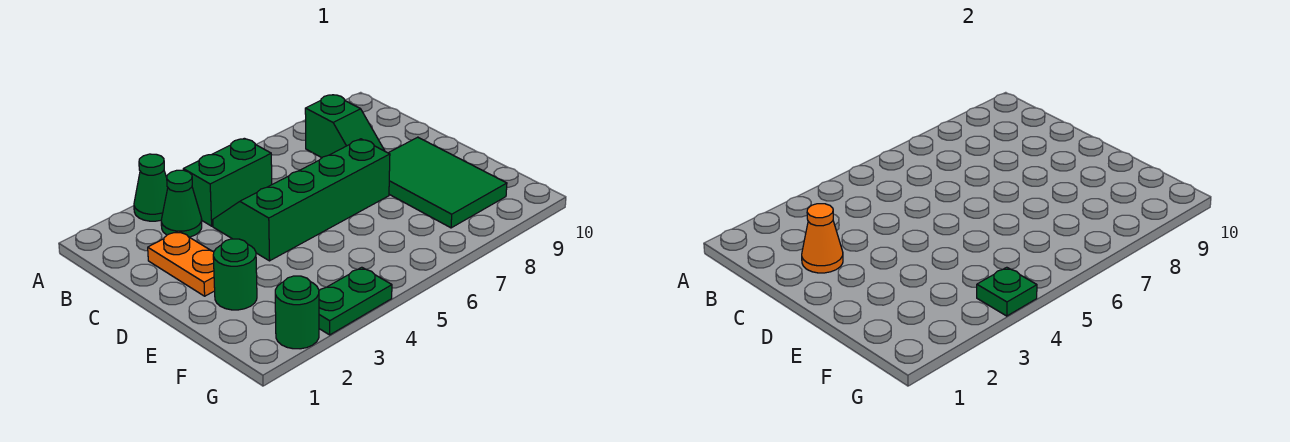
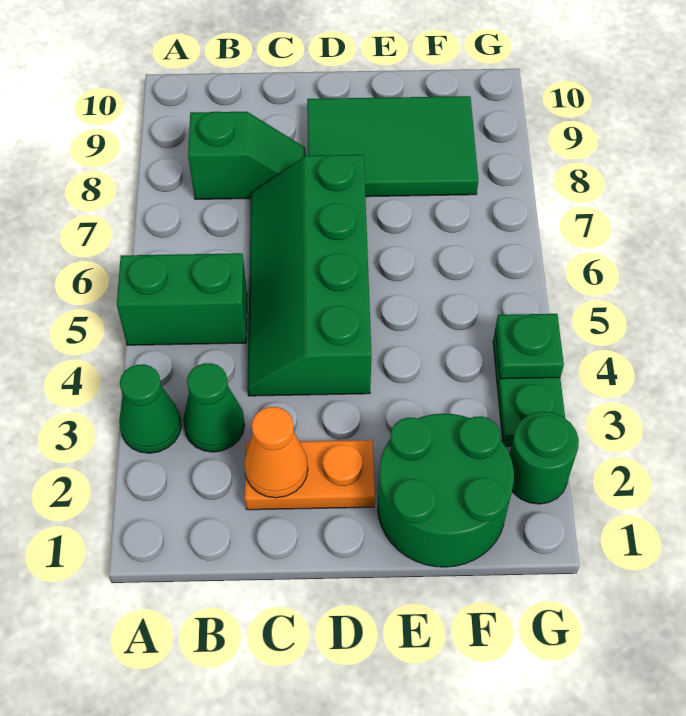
green 1x2 brick [183,138,272,226] -> green 1x2 brick turned to [117,253,247,345]
green 1x1 round brick [213,239,257,310] -> green 2x2 round brick [378,413,514,567]

